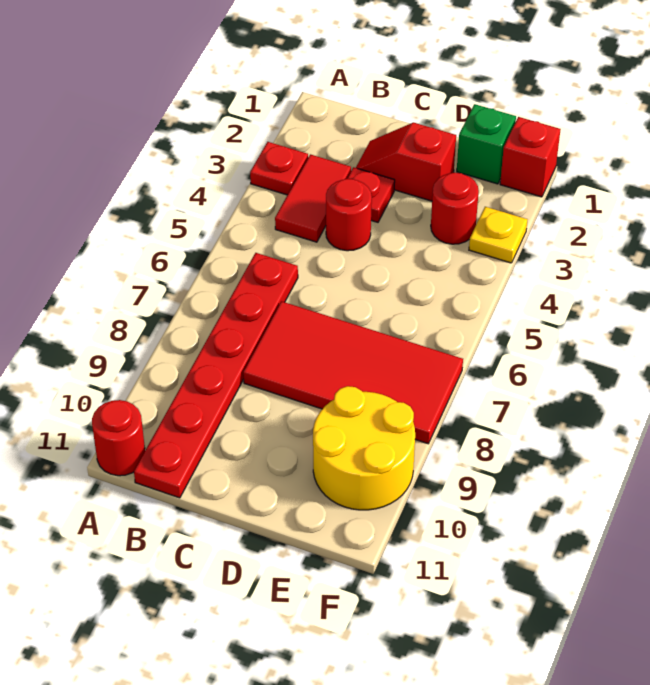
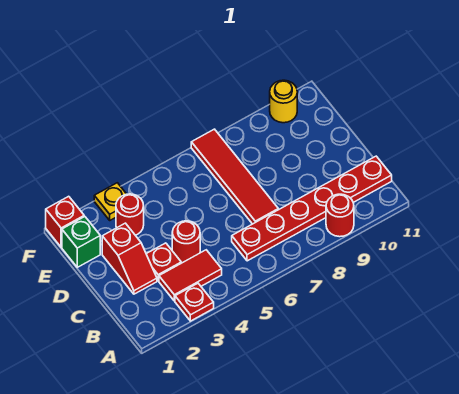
red 1x1 round brick [92,400,145,476] -> red 1x1 round brick moved to [326,194,354,237]
red 2x4 tile [243,301,463,444] -> red 1x4 tile [191,129,278,224]
yellow 2x2 round brick [313,386,415,510] -> yellow 1x1 round brick [270,80,297,123]

